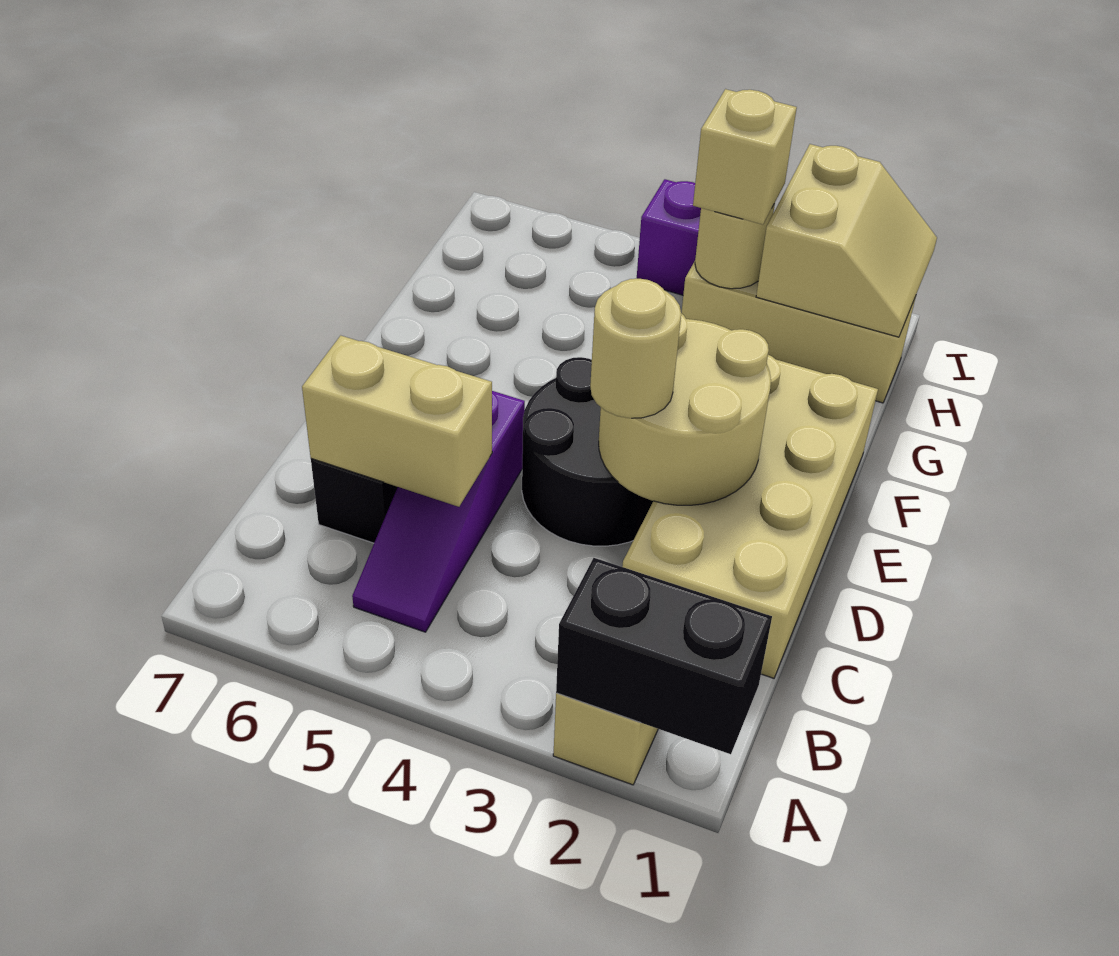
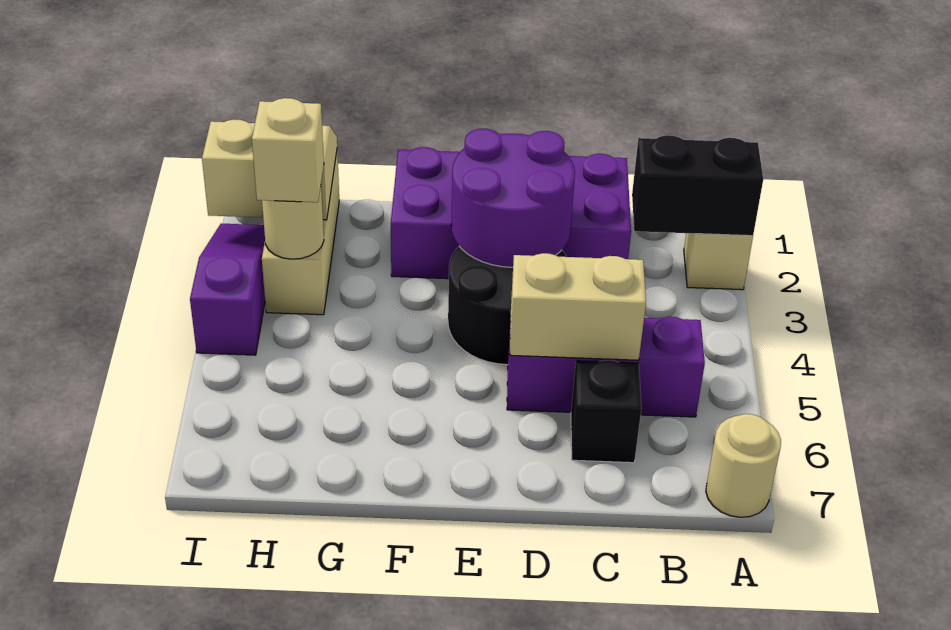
black 1x2 brick [556,558,772,754] -> black 1x2 brick turned to [632,135,763,236]
purple 1x3 slope [352,391,525,632] -> purple 1x3 brick [507,316,705,417]
tan 2x4 brick [622,355,878,678] -> purple 2x4 brick [391,147,631,279]
tan 1x2 brick [302,336,492,507] -> tan 1x2 brick turned to [510,253,646,360]
tan 2x2 round brick [599,313,771,505] -> purple 2x2 round brick [451,129,575,267]
tan 1x1 round brick [590,279,681,418] -> tan 1x1 round brick moved to [706,414,781,517]

